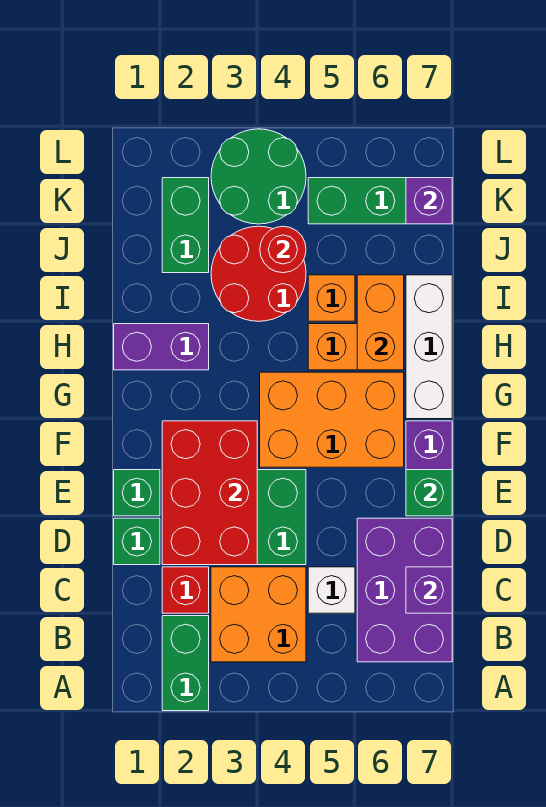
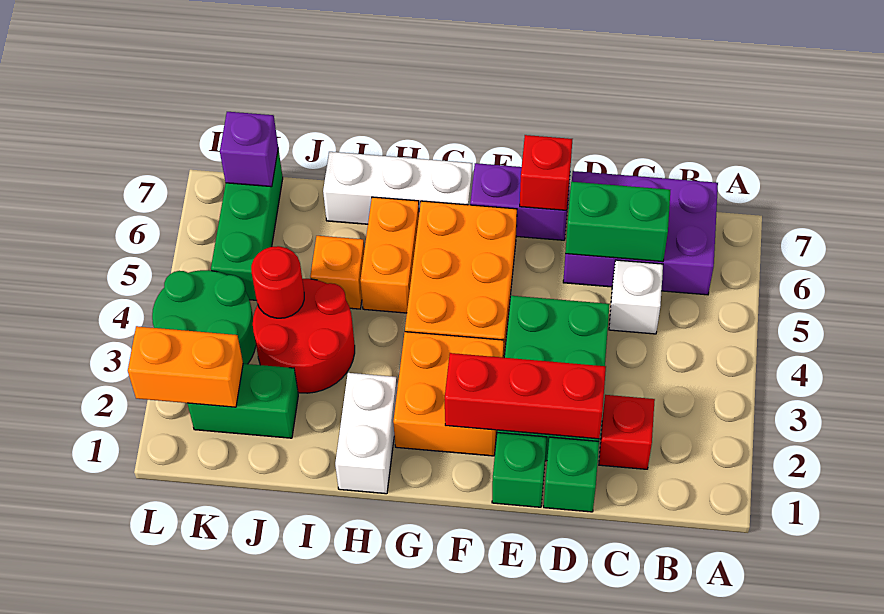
green 1x2 brick [162,616,209,711] -> green 1x2 brick moved to [565,182,670,262]
orange 2x2 brick [211,567,306,662] -> orange 2x2 brick moved to [393,332,504,456]
purple 1x1 brick [406,567,452,613] -> none
red 2x3 brick [162,421,257,565] -> red 1x3 brick [445,353,606,439]
green 1x1 brick [406,470,452,516] -> red 1x1 brick [520,135,572,210]
purple 1x2 brick [114,324,209,370] -> white 1x2 brick [335,373,397,494]
orange 1x2 brick [357,275,404,370] -> orange 1x2 brick moved to [128,326,243,407]

